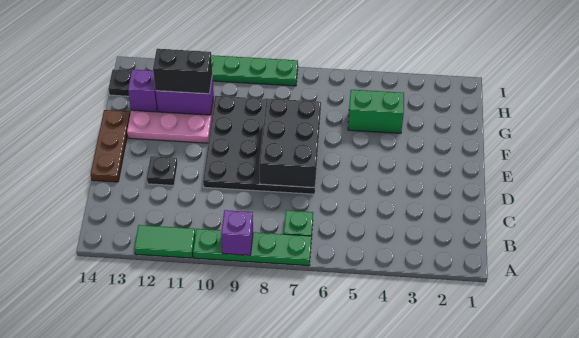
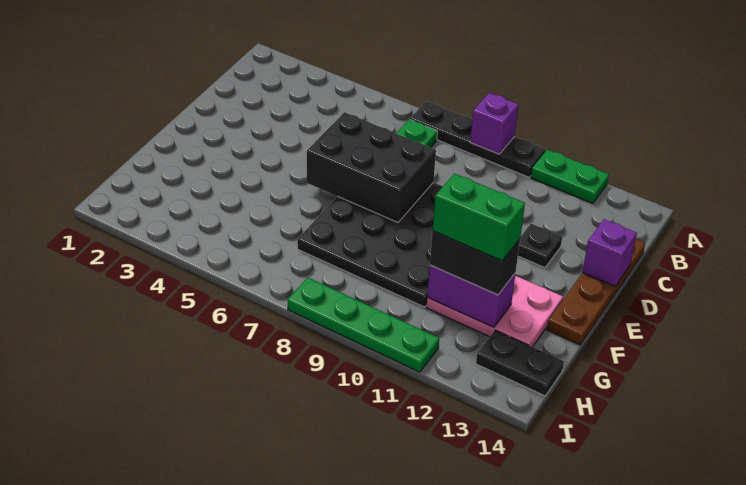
green 1x4 plate [193,229,312,266] -> black 1x4 plate [410,101,546,177]
green 1x2 tile [134,225,195,258] -> green 1x2 plate [531,150,609,203]
black 2x3 brick [259,98,321,188] -> black 2x3 brick turned to [307,112,436,222]
brown 1x3 plate [91,110,130,182] -> brown 1x4 plate [547,239,645,345]
green 1x2 brick [348,90,404,133] -> green 1x2 brick moved to [433,173,525,261]
purple 1x1 brick [128,69,158,112] -> purple 1x1 brick moved to [582,219,637,286]

